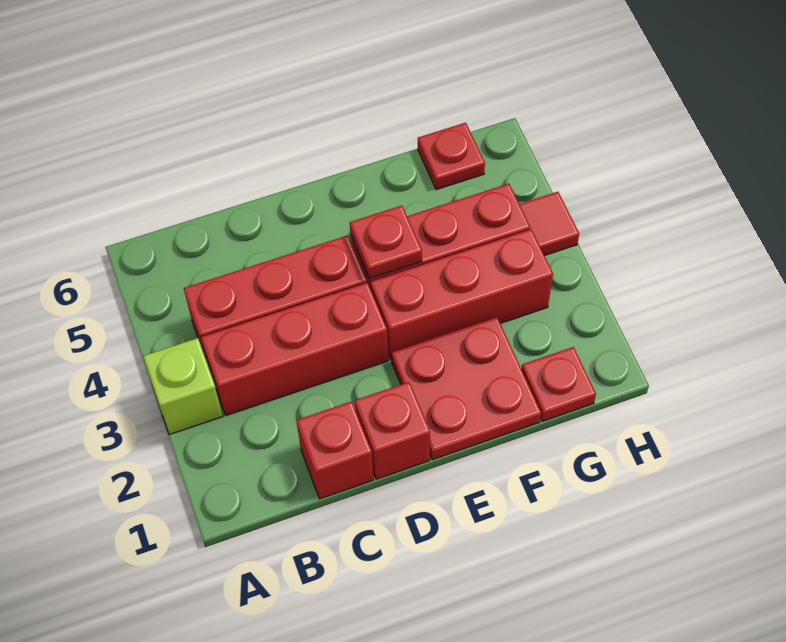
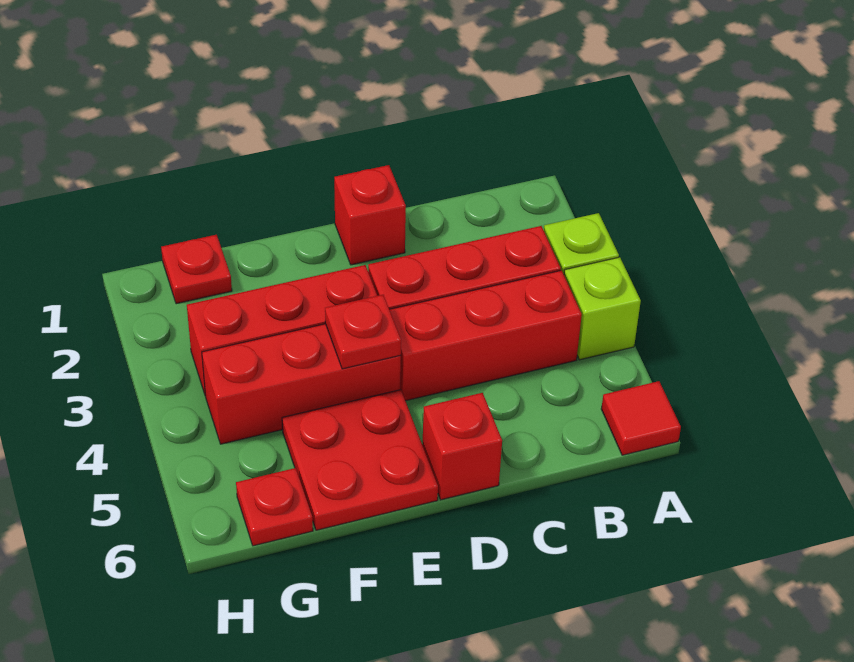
none -> lime 1x1 brick [564,257,641,360]
red 1x1 brick [296,401,373,499] -> red 1x1 brick moved to [422,393,502,500]
red 2x2 plate [391,317,541,460] -> red 2x2 plate moved to [282,390,438,530]
red 1x1 tile [520,192,579,256] -> red 1x1 tile moved to [601,381,681,455]

